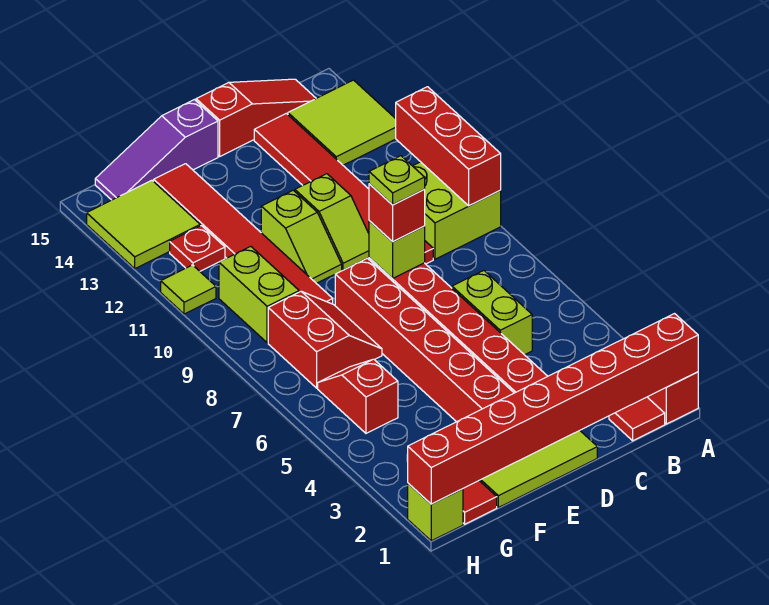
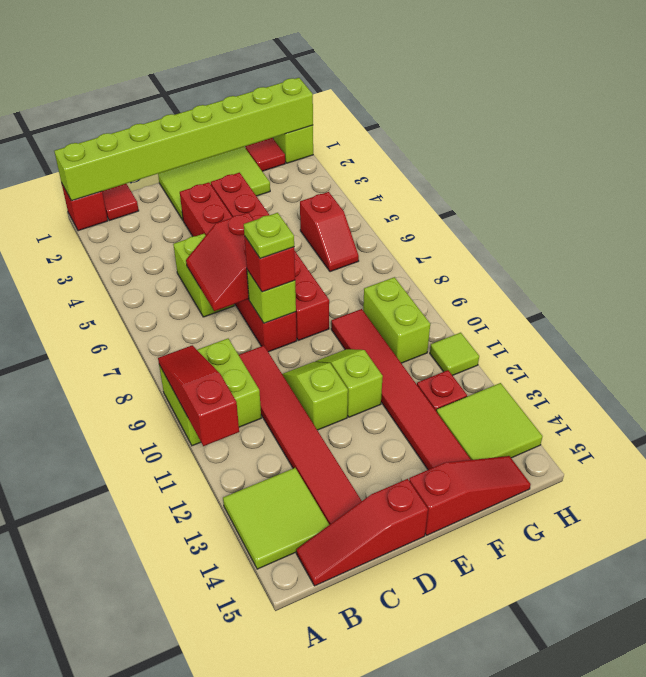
red 1x8 brick [408,314,698,504] -> lime 1x8 brick [54,78,313,201]
red 1x3 brick [396,87,501,206] -> red 1x3 slope [158,345,239,446]
purple 1x3 slope [95,100,218,200] -> red 1x3 slope [409,456,531,535]
red 2x2 slope [268,292,382,388] -> red 2x2 slope moved to [186,212,254,311]

